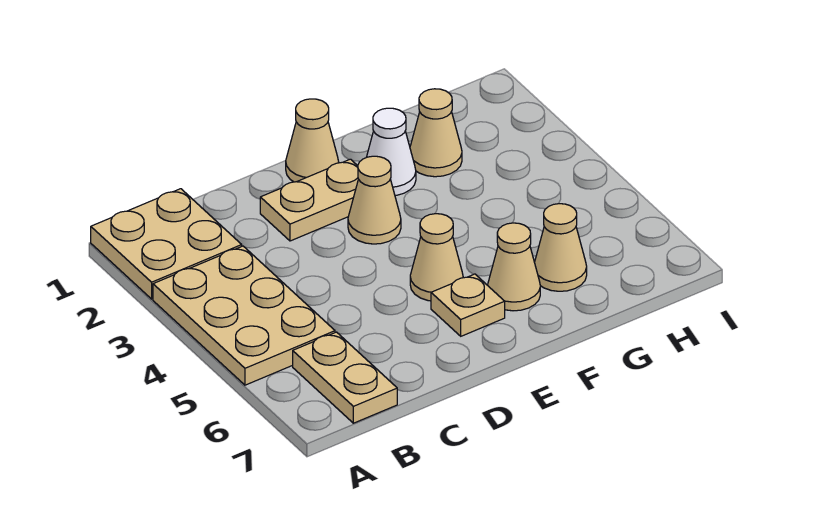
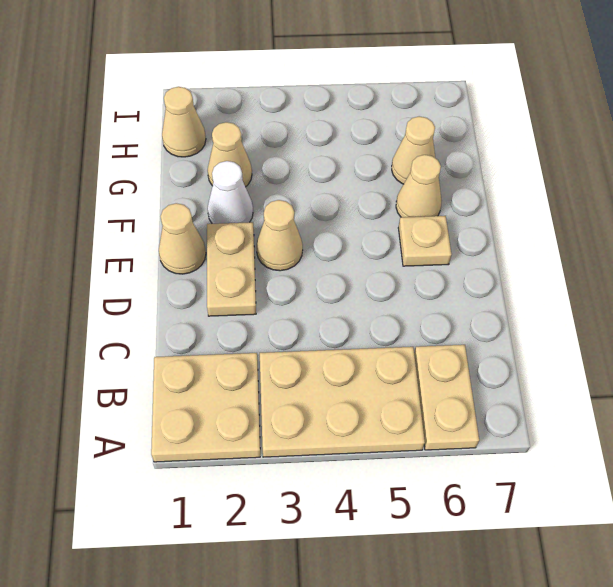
tan 1x2 plate [293,332,397,423] -> tan 1x2 plate turned to [414,345,479,450]
tan 1x1 cone [410,214,463,301] -> tan 1x1 cone moved to [162,87,206,157]

